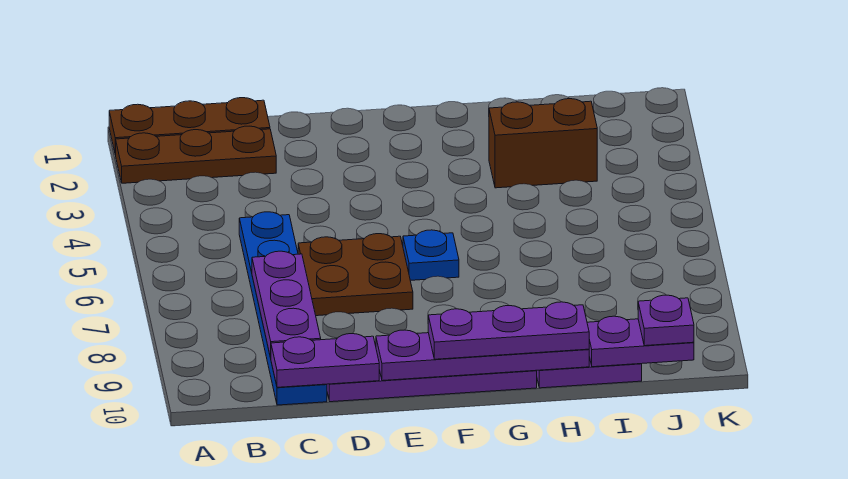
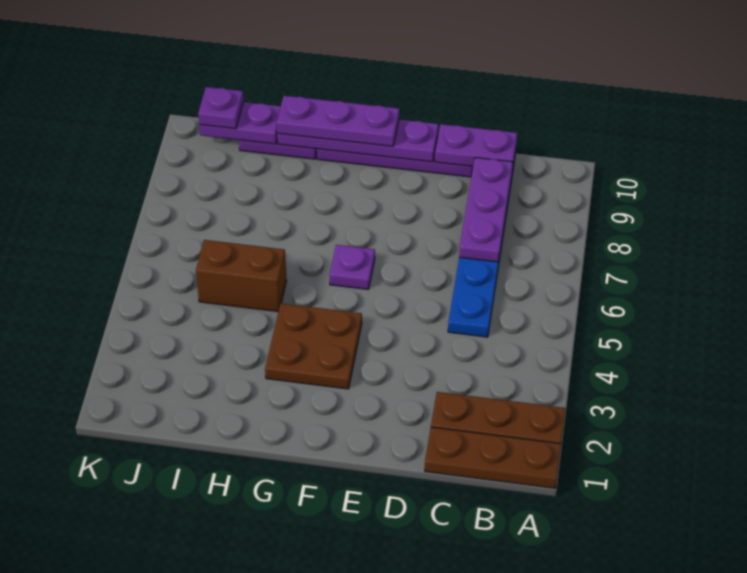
brown 2x2 plate [298,234,413,316] -> brown 2x2 plate moved to [265,304,362,389]
blue 1x1 plate [403,230,459,280] -> purple 1x1 plate [330,245,375,290]
brown 1x2 brick [489,99,597,188] -> brown 1x2 brick moved to [196,240,287,312]

